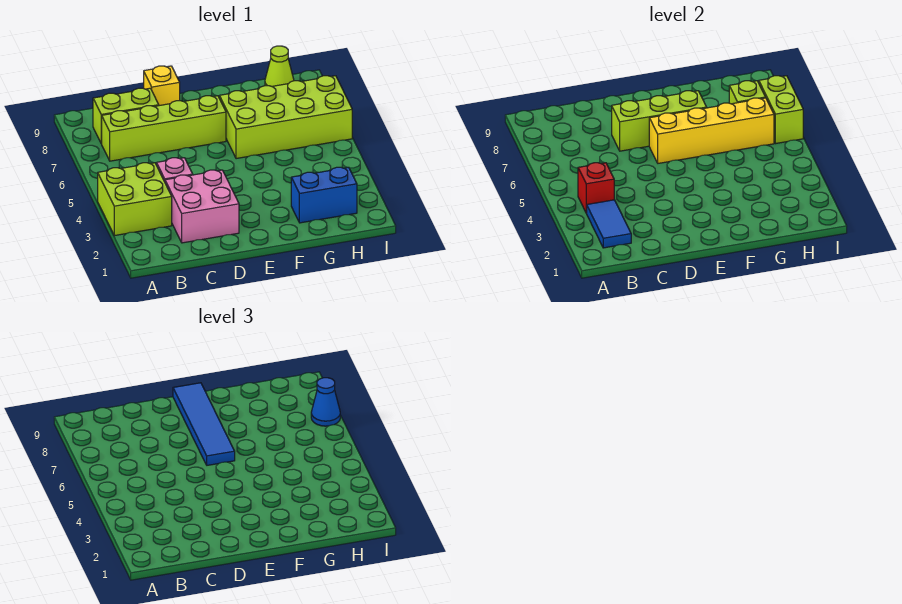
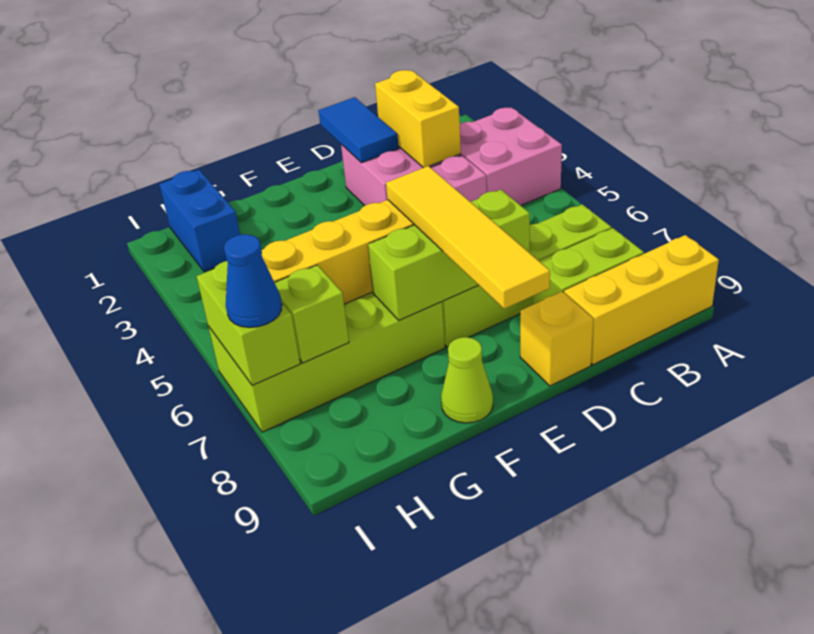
lime 2x2 brick [98,163,172,236] -> pink 2x2 brick [460,108,562,205]
none -> yellow 1x3 brick [564,235,719,365]
blue 1x2 tile [587,200,631,248] -> blue 1x2 tile moved to [319,97,399,163]
red 1x1 brick [578,163,614,213] -> none
none -> yellow 1x2 brick [375,70,461,168]
blue 1x4 tile [173,383,235,465] -> yellow 1x4 tile [386,166,550,309]
blue 1x2 brick [291,167,357,223] -> blue 1x2 brick turned to [159,170,240,272]
lime 1x1 cone [265,46,294,86] -> lime 1x1 cone moved to [441,337,493,423]

